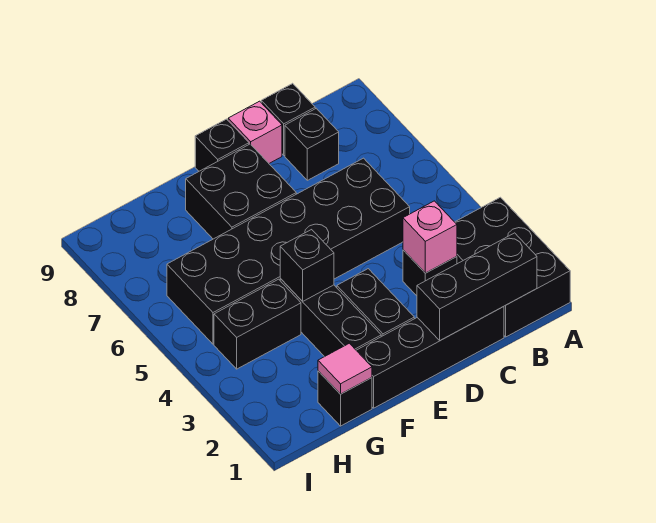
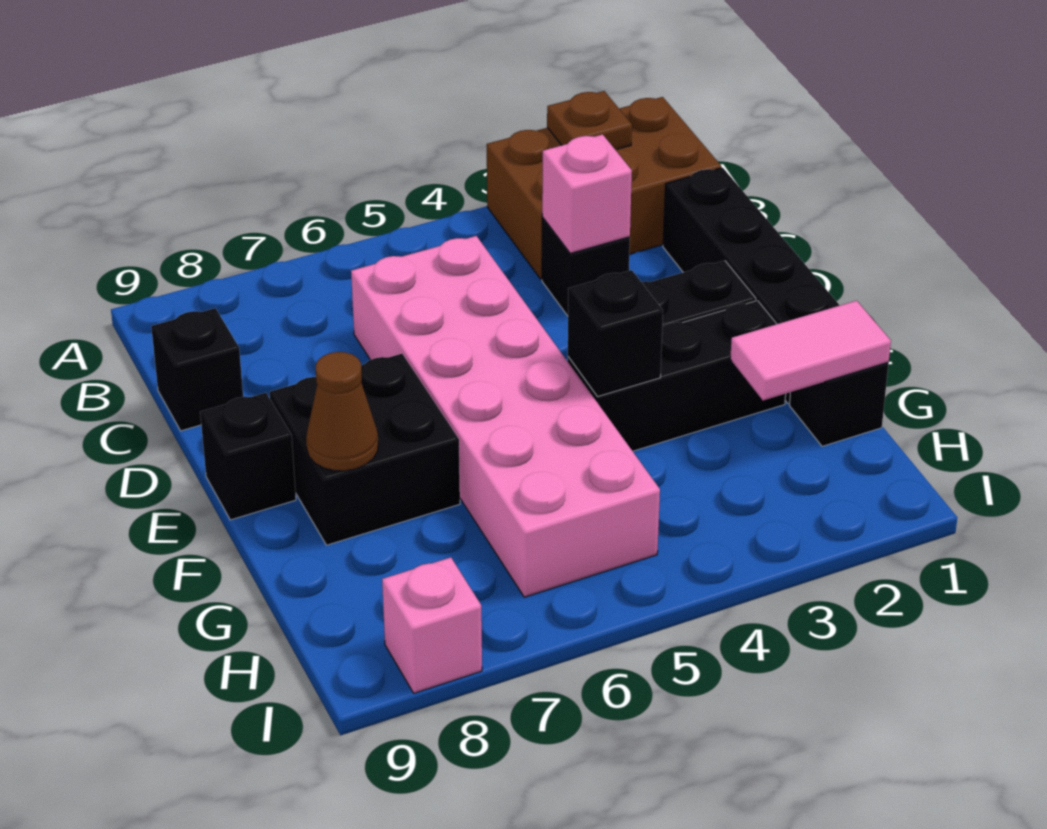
black 2x3 brick [455,197,570,337] -> brown 2x3 brick [487,97,721,279]
none -> brown 1x1 plate [547,91,632,149]
black 1x3 brick [417,233,537,341] -> none
black 2x6 brick [167,158,410,344] -> pink 2x6 brick [351,236,660,597]
black 1x1 brick [285,108,339,180] -> none
pink 1x1 brick [228,101,282,163] -> pink 1x1 brick moved to [382,557,482,693]
none -> brown 1x1 cone [306,352,378,471]
pink 1x1 tile [318,343,372,394] -> pink 1x2 tile [730,301,891,400]
black 1x2 brick [214,279,301,369] -> none

